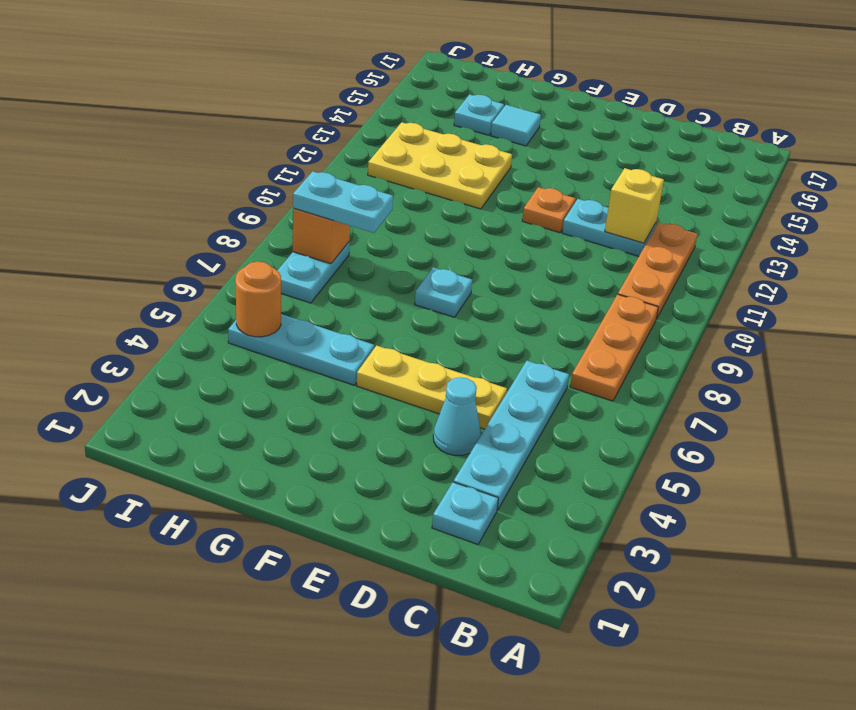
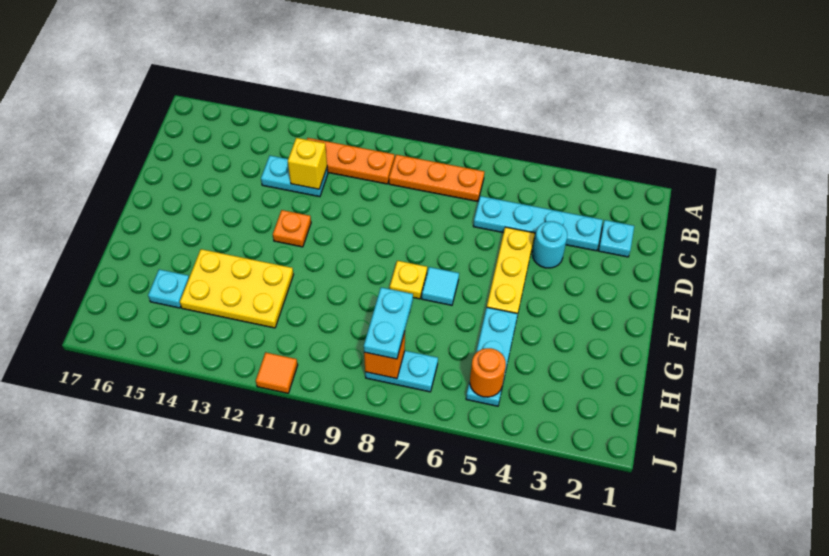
cyan 1x2 plate [562,199,656,256] -> cyan 1x2 plate turned to [261,156,328,197]
cyan 1x1 cone [433,377,481,455] -> cyan 1x1 round brick [533,221,567,268]
cyan 1x1 plate [415,267,472,317] -> yellow 1x1 plate [390,261,427,299]
yellow 2x3 plate [368,122,512,209] -> yellow 2x3 plate turned to [180,249,294,328]
cyan 1x1 tile [491,105,541,146] -> cyan 1x1 tile moved to [422,267,459,305]
none -> orange 1x1 tile [256,352,298,393]

